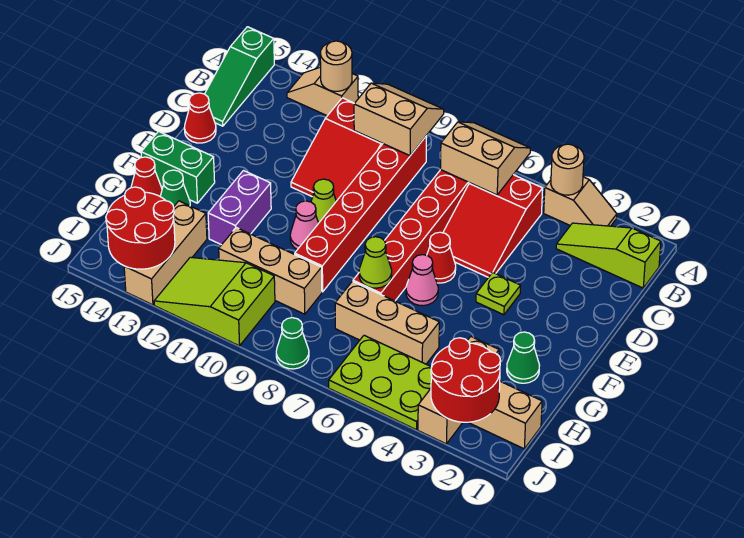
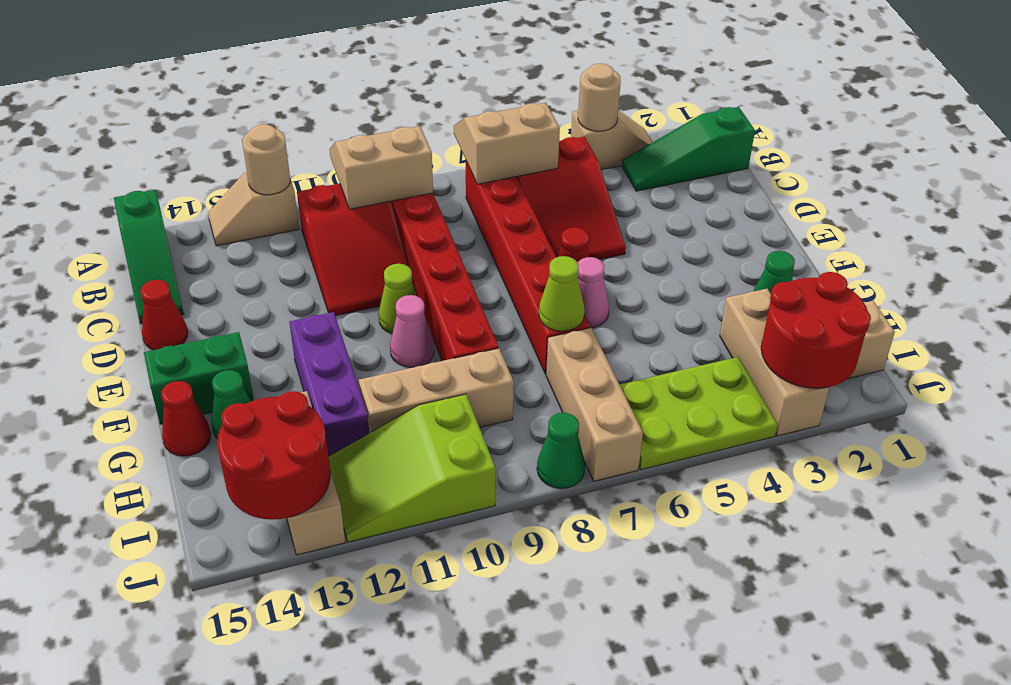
lime 1x3 slope [556,223,661,288] -> green 1x3 slope [622,107,755,191]
lime 1x1 plate [476,272,521,315] -> none
purple 1x2 brick [208,171,271,245] -> purple 1x3 brick [289,312,369,456]
tan 1x3 brick [335,281,439,364] -> tan 1x3 brick turned to [546,328,643,481]

